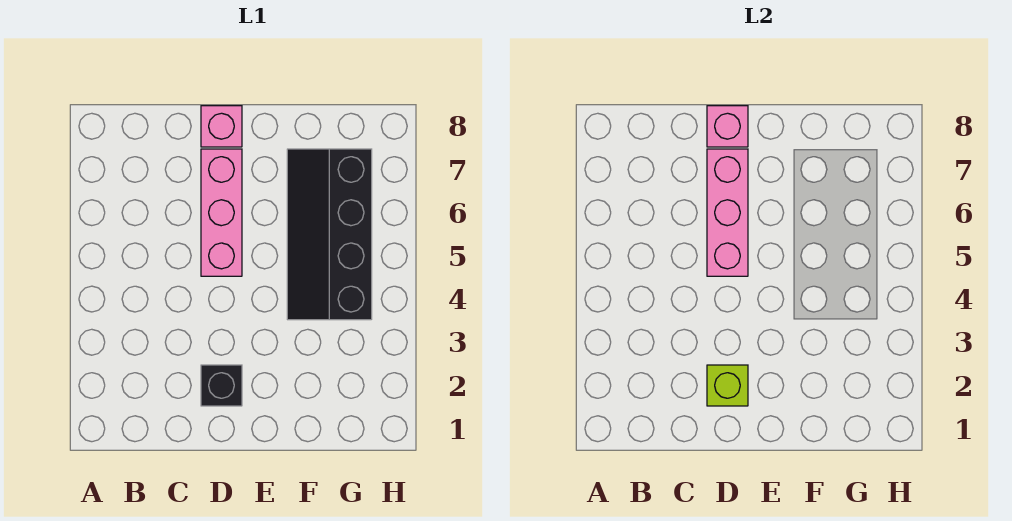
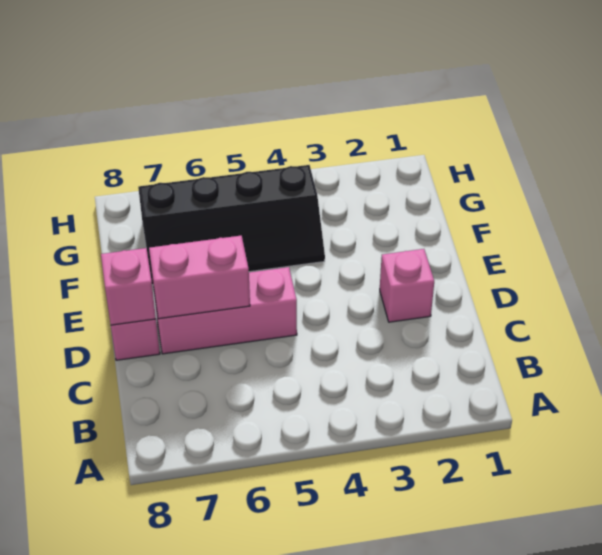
black 1x1 brick [201,365,242,406] -> pink 1x1 brick [380,249,434,322]
lime 1x1 brick [707,365,748,406] -> none
pink 1x3 brick [707,149,748,276] -> pink 1x2 brick [149,236,250,319]

